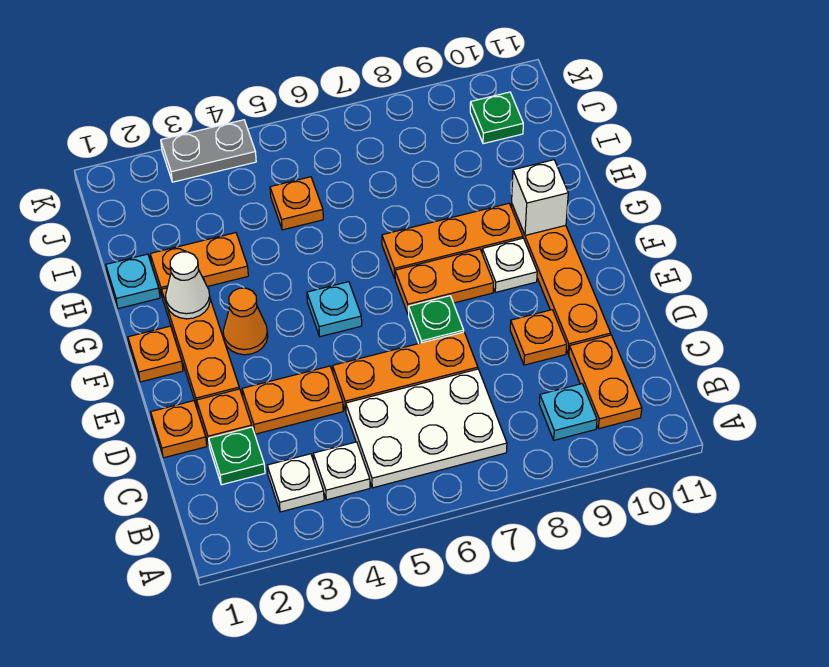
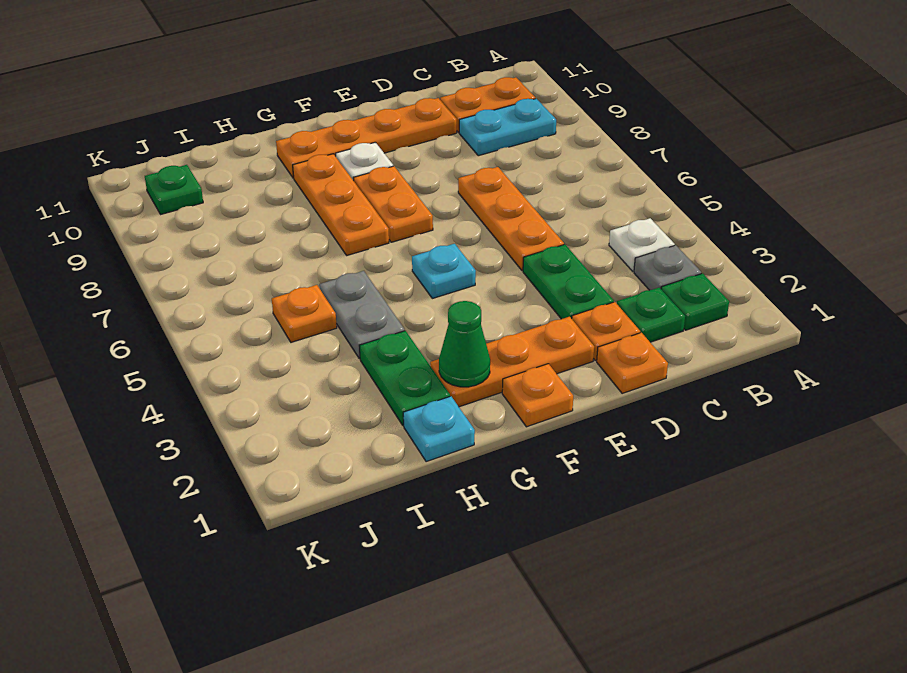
white 1x1 plate [267,454,324,512] -> grey 1x1 plate [634,245,701,290]
white 2x3 plate [346,369,507,488] -> none
cyan 1x1 plate [539,384,597,440] -> cyan 1x2 plate [459,99,556,156]
orange 1x2 plate [242,366,343,434] -> green 1x2 plate [523,244,614,319]
orange 1x1 plate [510,310,567,365] -> none
green 1x1 plate [408,296,464,343] -> green 1x1 plate moved to [661,273,729,330]
orange 1x1 cone [223,288,268,355] -> none
white 1x1 cone [166,252,210,319] -> green 1x1 cone [439,301,490,387]
white 1x1 brick [512,160,568,235] -> none
orange 1x2 plate [150,233,248,296] -> green 1x2 plate [359,331,450,426]
grey 1x2 plate [161,120,256,182] -> grey 1x2 plate moved to [319,271,405,359]

